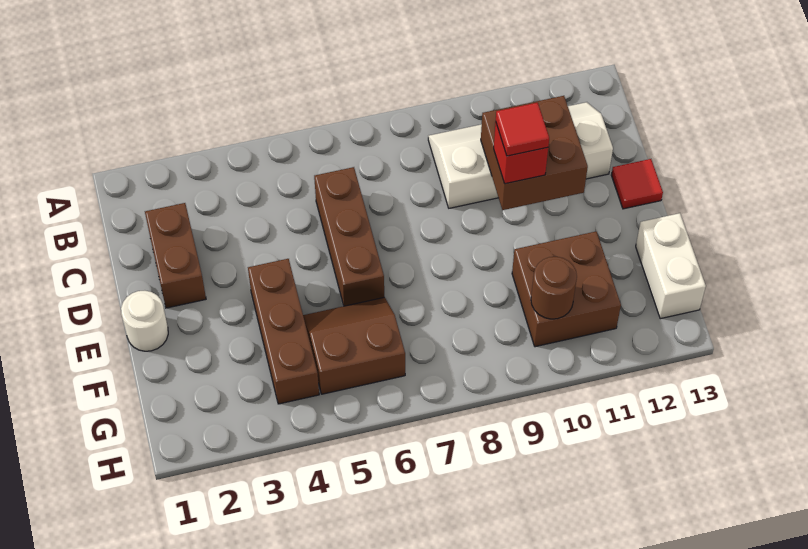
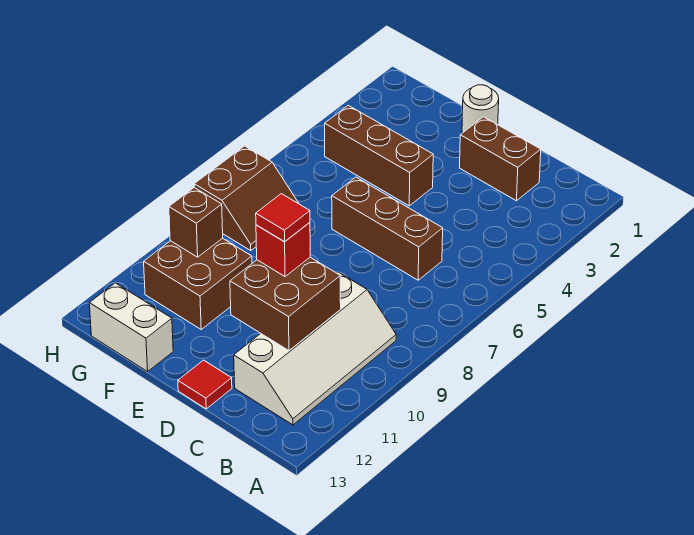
brown 2x2 slope [303,297,405,394] -> brown 2x2 slope moved to [194,146,299,251]
brown 1x1 round brick [531,257,577,319] -> brown 1x1 brick [169,188,223,257]

